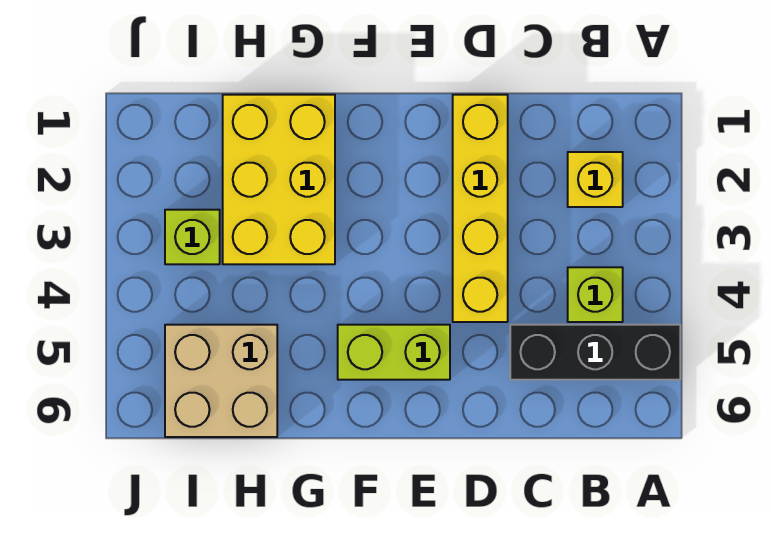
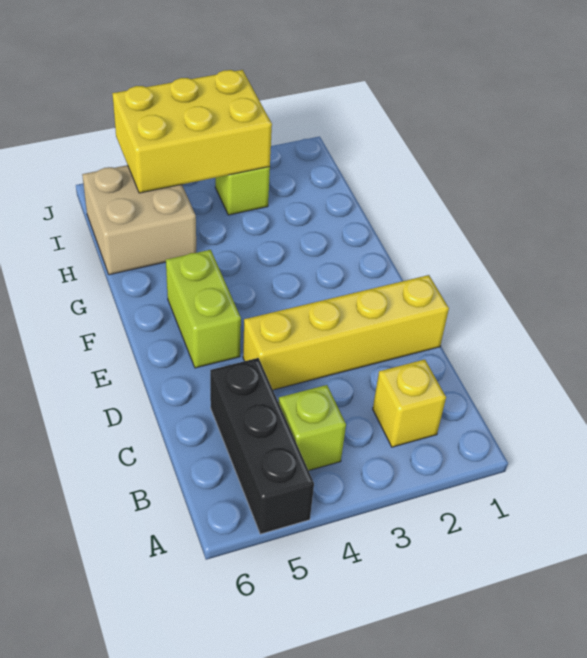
yellow 2x3 brick [223,95,335,264] -> yellow 2x3 brick moved to [112,70,272,193]

